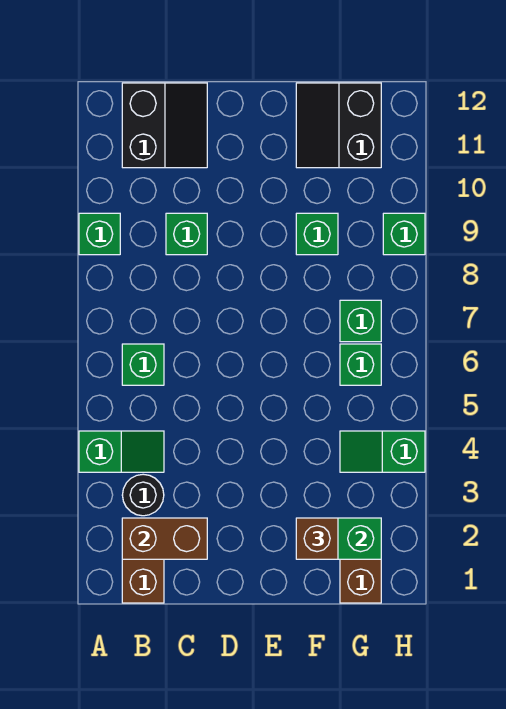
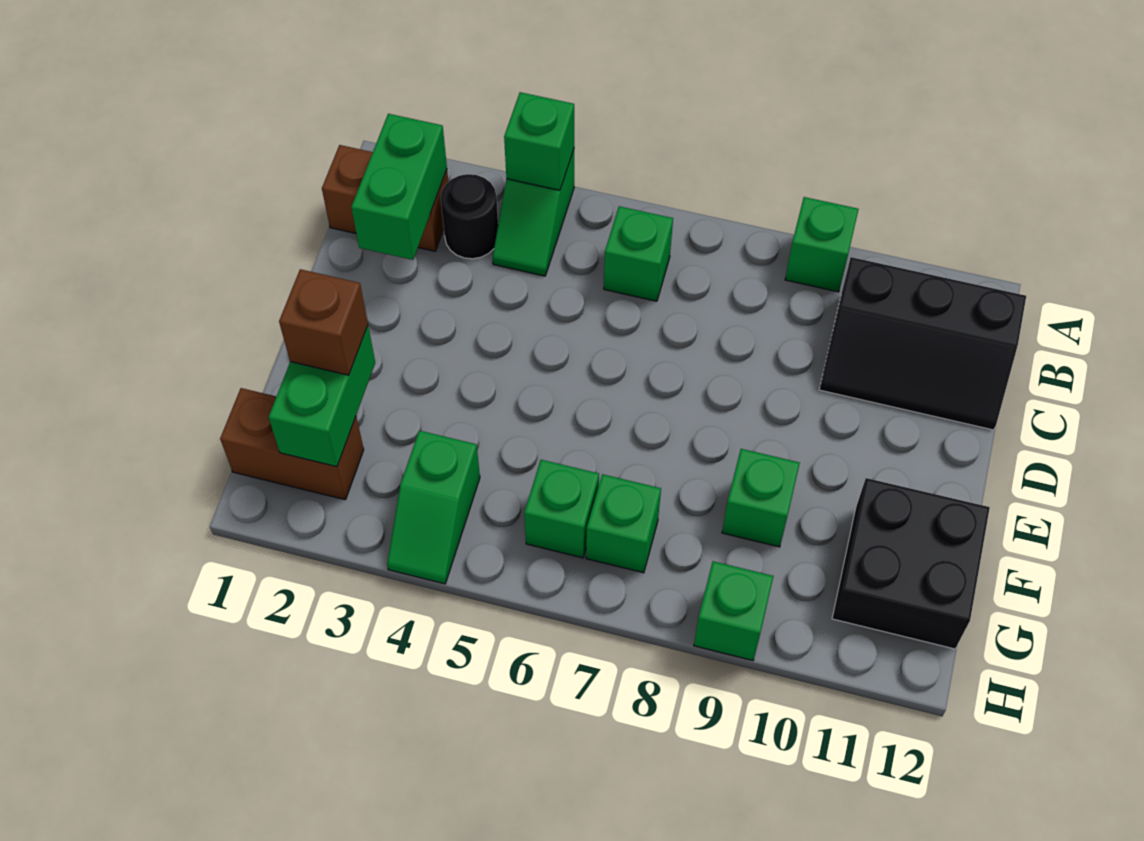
brown 1x2 brick [122,518,207,559] -> green 1x2 brick [351,114,447,260]
black 2x2 slope [122,83,207,168] -> black 2x3 slope [819,257,1026,430]
green 1x1 brick [166,213,207,255] -> green 1x1 brick moved to [504,92,574,190]
black 2x2 slope [296,83,381,168] -> black 2x2 brick [832,478,990,649]
green 1x2 slope [340,431,425,472] -> green 1x2 slope turned to [387,431,480,584]

